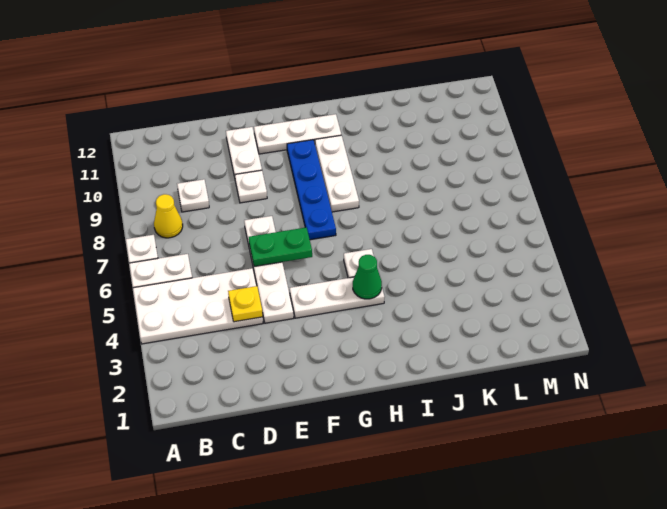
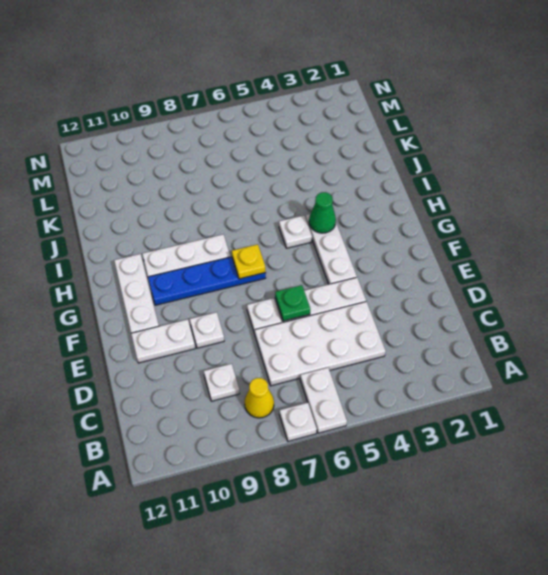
white 2x4 plate [133,268,263,344] -> white 2x4 plate turned to [255,302,386,386]
yellow 1x1 plate [228,286,263,322] -> yellow 1x1 plate moved to [232,244,266,279]
green 1x2 plate [249,227,312,266] -> green 1x1 plate [275,285,310,321]

